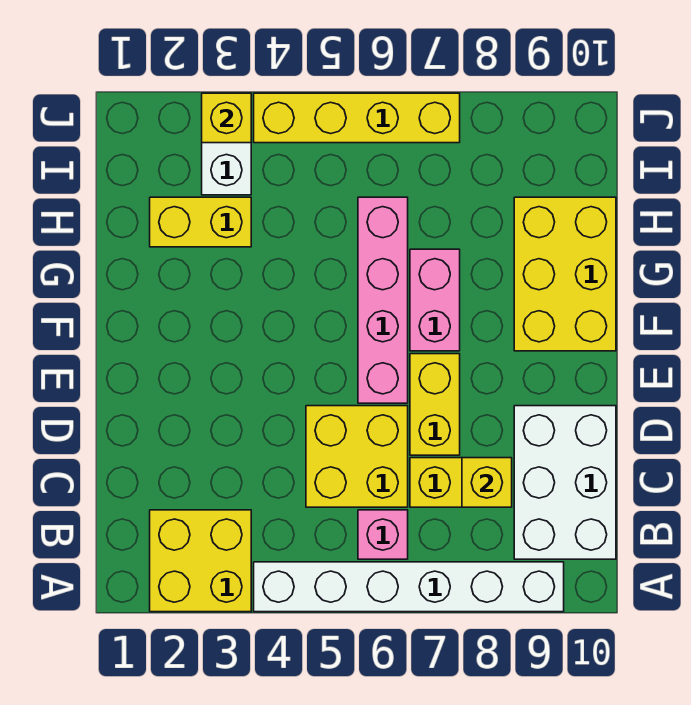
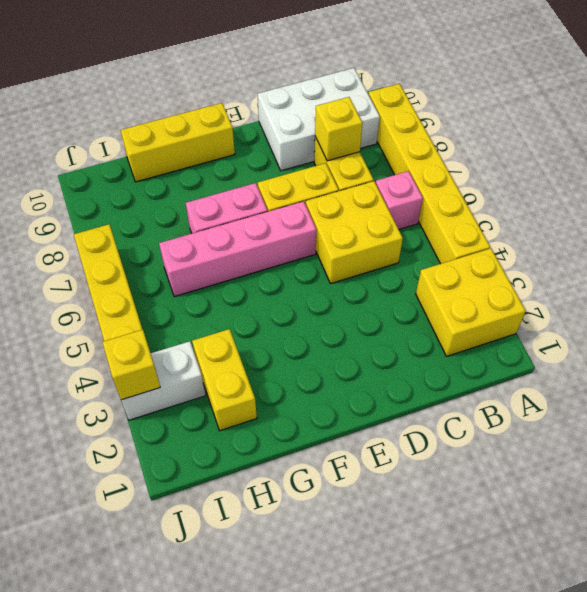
white 1x6 brick [254,562,564,612] -> yellow 1x6 brick [369,84,490,264]
yellow 2x3 brick [514,197,616,351] -> yellow 1x3 brick [121,103,235,182]

